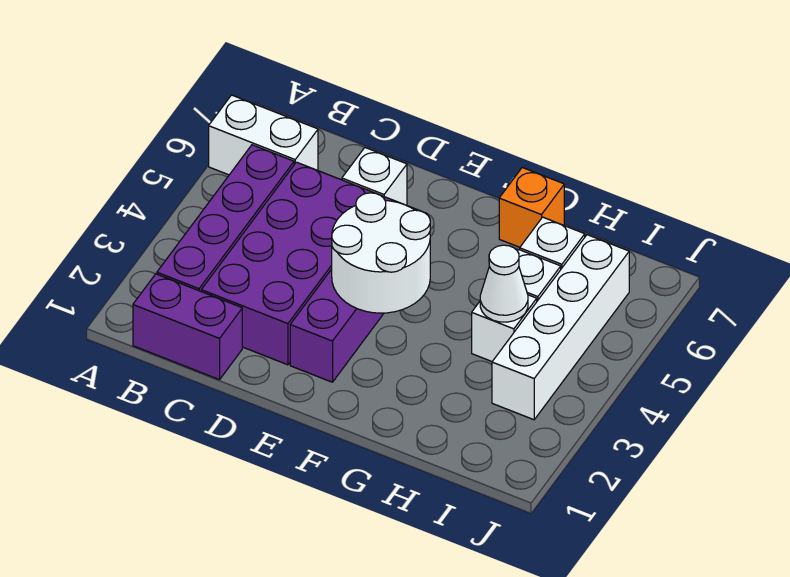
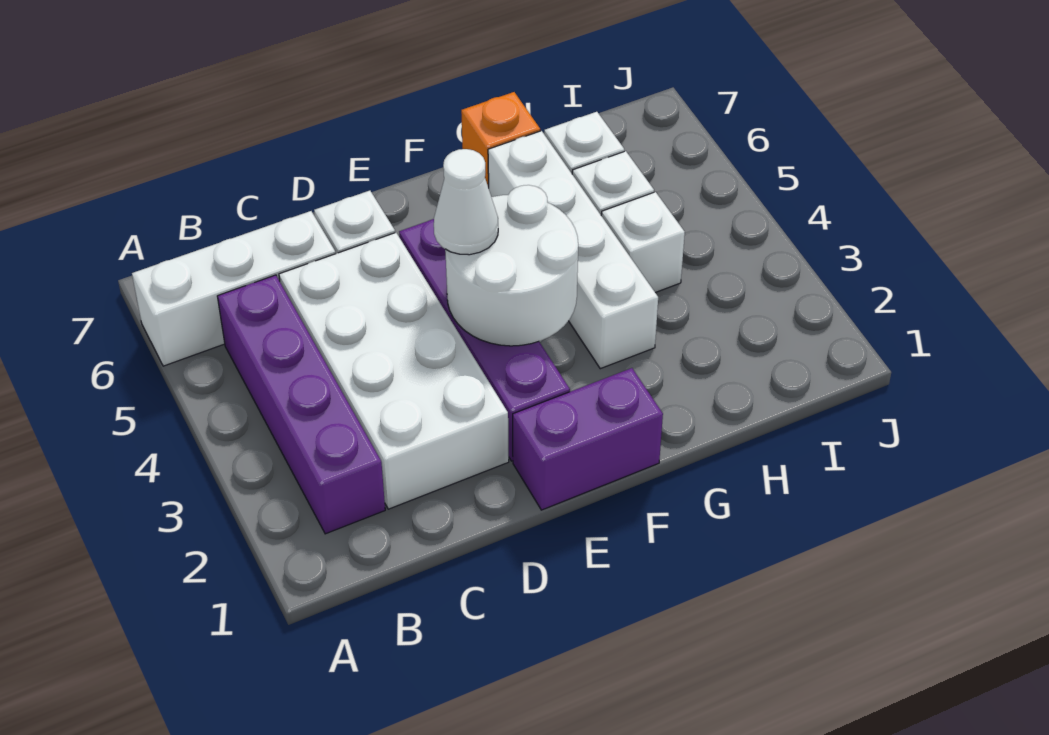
white 1x2 brick [209,95,318,175] -> white 1x3 brick [132,211,336,366]
purple 1x2 brick [133,274,242,380] -> purple 1x2 brick moved to [513,368,663,510]
purple 2x4 brick [201,162,383,365] -> white 2x4 brick [279,233,509,509]
white 1x1 cone [480,245,528,322] -> white 1x1 cone moved to [434,149,498,255]
white 1x4 brick [492,235,629,420] -> white 1x4 brick moved to [488,131,658,369]

